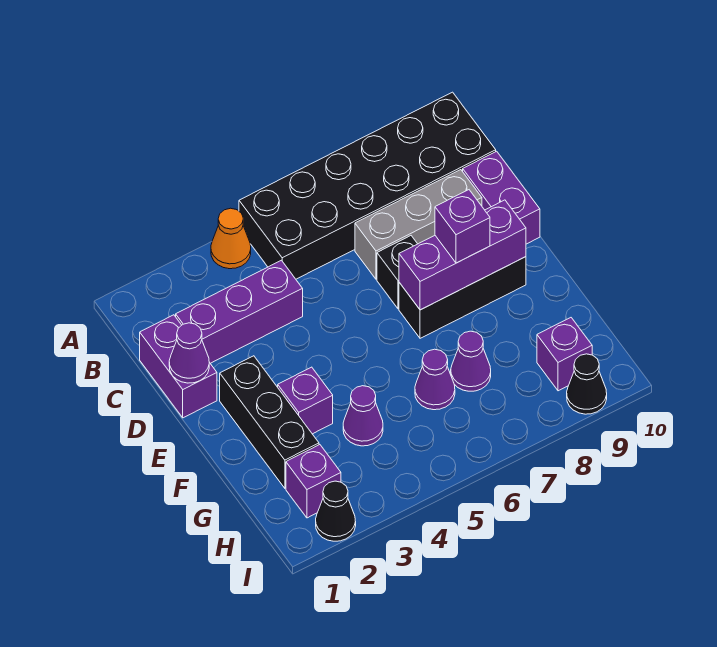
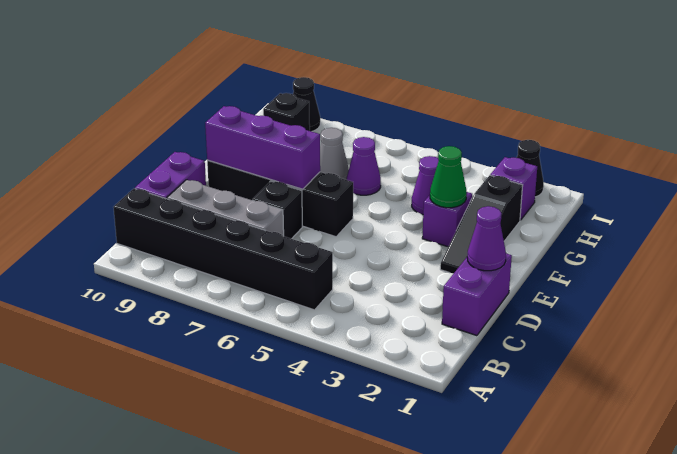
orange 1x1 cone [211,208,251,269] -> none
black 2x6 brick [239,92,496,279] -> black 1x6 brick [113,189,333,310]
purple 1x3 brick [176,260,303,363] -> none
black 1x3 brick [220,356,319,488] -> black 1x3 slope [440,175,523,273]
black 1x3 brick [399,257,526,338] -> black 1x4 brick [207,160,353,237]
purple 1x1 brick [435,190,490,263] -> none
none -> green 1x1 cone [430,146,467,208]
purple 1x1 cone [451,331,491,391] -> grey 1x1 cone [320,128,349,180]
purple 1x1 brick [537,318,592,391] -> black 1x1 brick [263,93,310,131]

